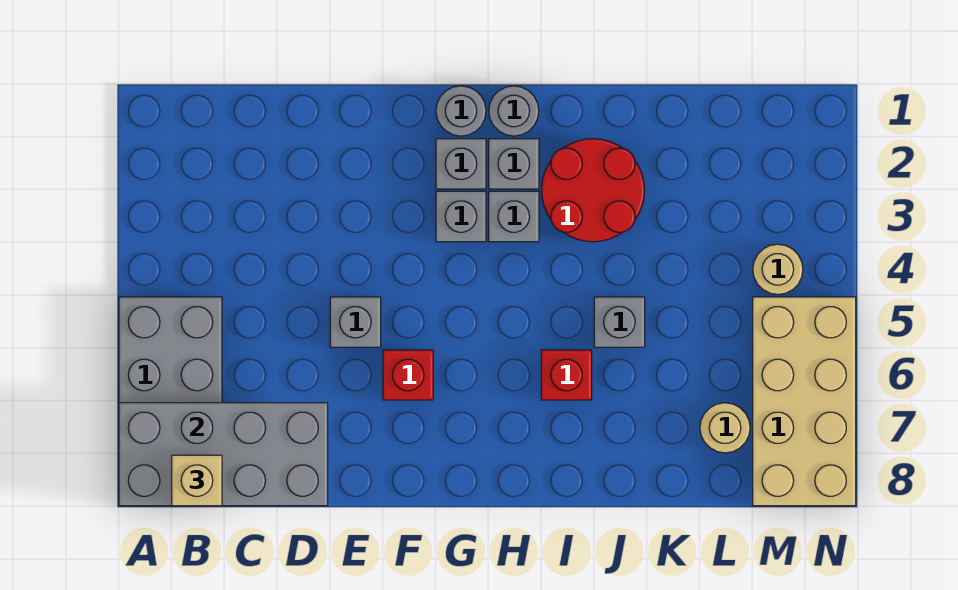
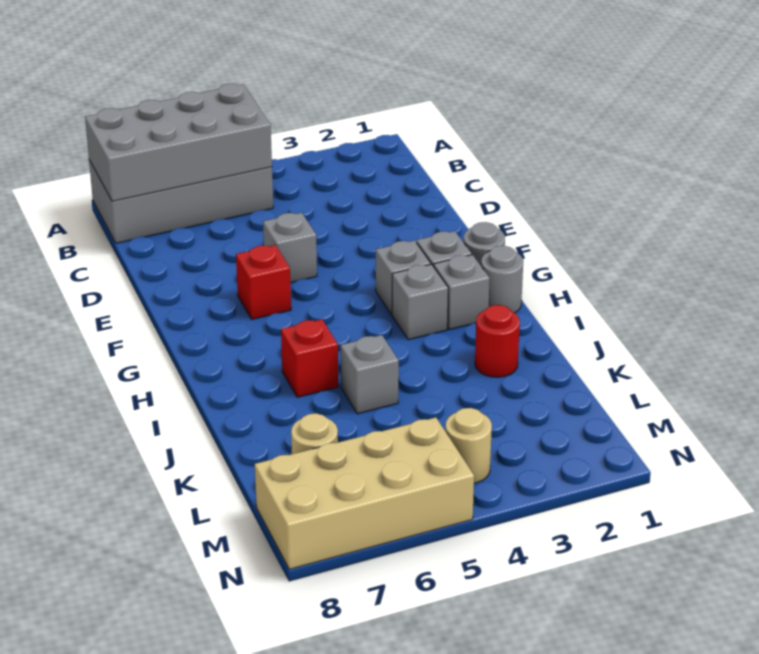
grey 2x4 brick [119,403,328,506] -> grey 2x4 brick turned to [85,84,272,201]
tan 1x1 brick [172,455,222,506] -> none
red 2x2 round brick [541,139,645,242] -> red 1x1 round brick [475,305,520,377]

